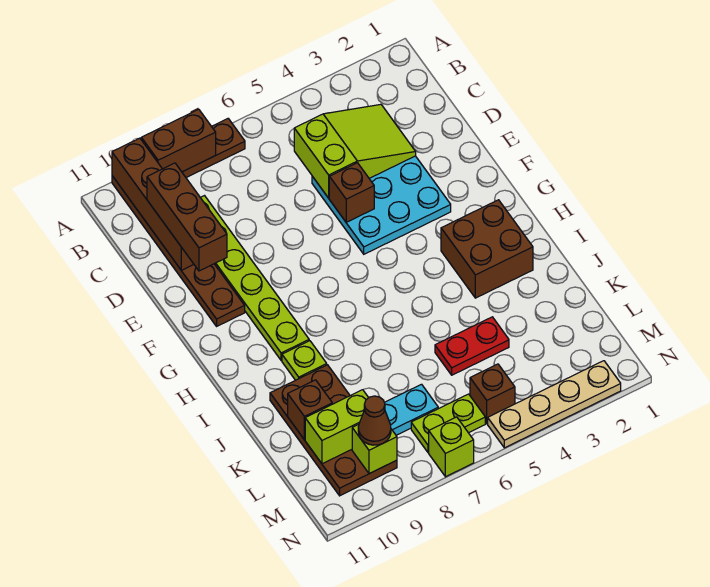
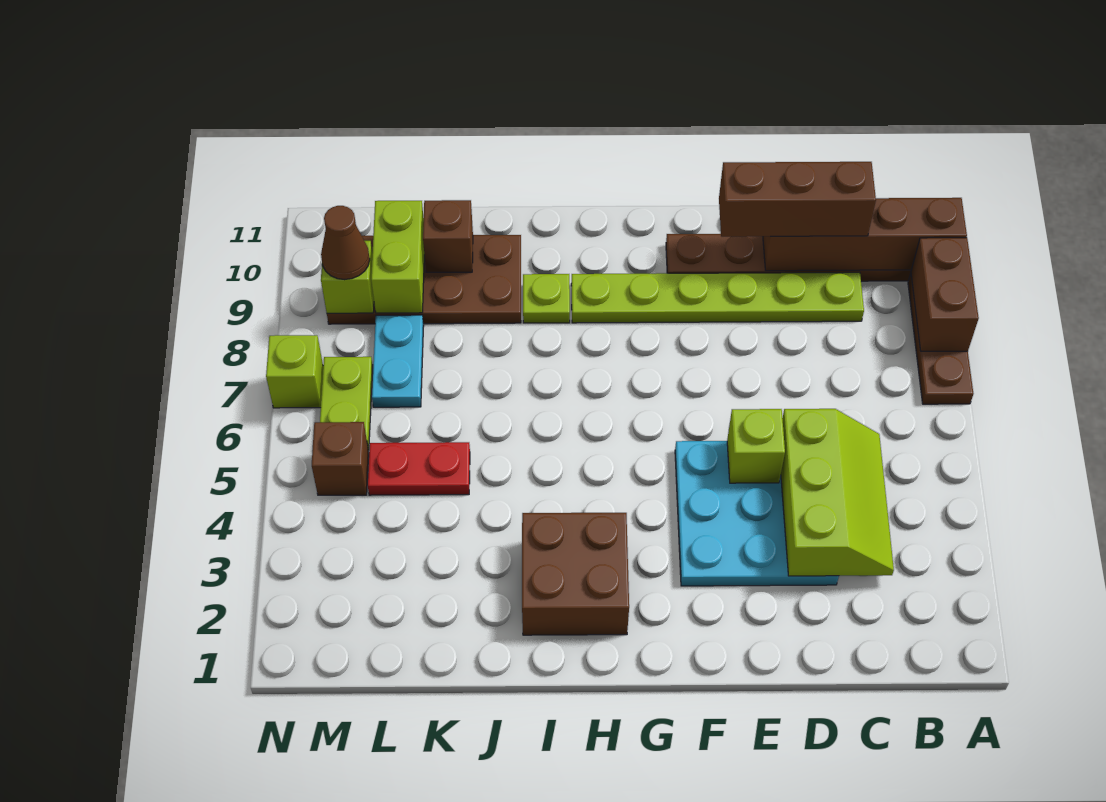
lime 2x3 slope [294,104,416,198] -> lime 2x3 slope turned to [781,409,894,576]
brown 1x1 brick [329,163,374,222] -> lime 1x1 brick [727,409,785,483]
red 1x2 plate [435,317,509,375] -> red 1x2 plate turned to [368,442,470,495]
tan 1x4 plate [488,361,621,448] -> none

